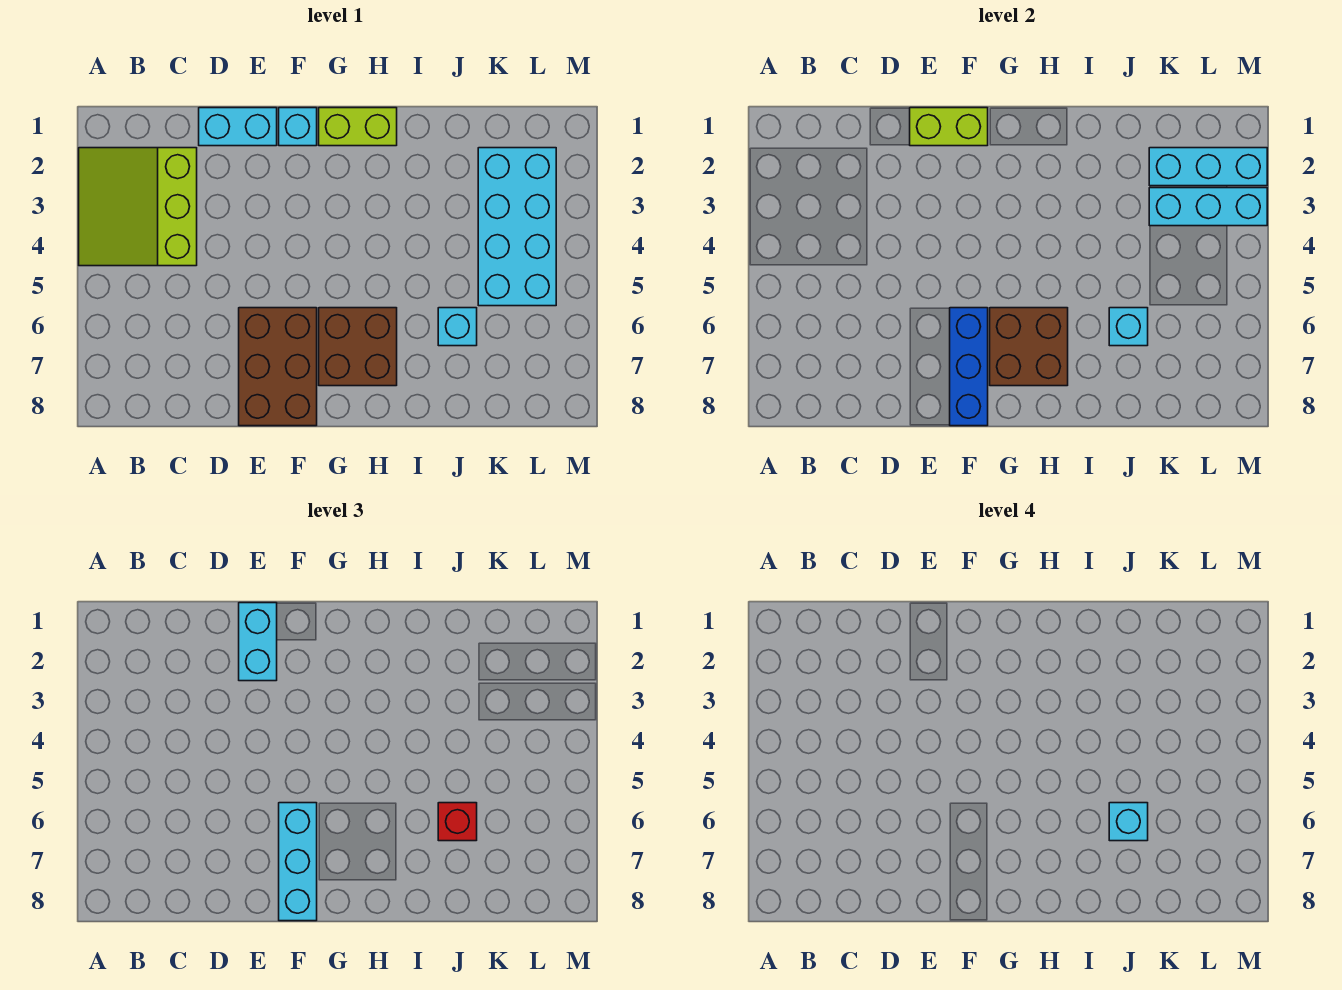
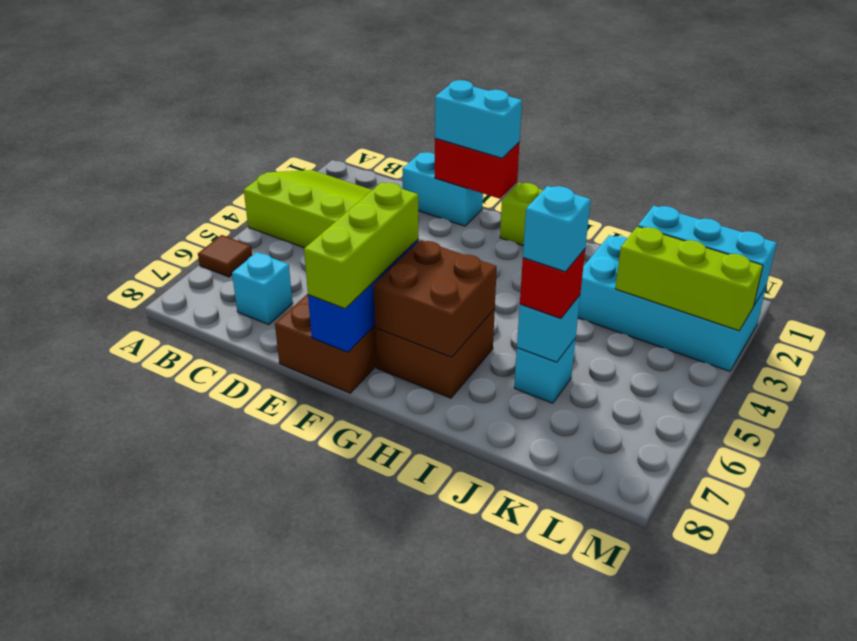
lime 3x3 slope [79,148,197,266] -> lime 3x3 slope turned to [244,170,372,248]
none -> brown 1x1 tile [198,235,252,277]
lime 1x2 brick [910,108,988,146] -> red 1x2 brick [435,139,520,199]
cyan 1x2 brick [239,603,277,681] -> cyan 1x2 brick turned to [435,80,522,158]
cyan 1x1 brick [279,108,317,146] -> cyan 1x1 brick moved to [232,252,293,325]
cyan 1x3 brick [279,803,317,921] -> lime 1x3 brick [304,182,419,309]
cyan 2x4 brick [478,148,556,306] -> cyan 2x4 brick turned to [578,235,766,371]
cyan 1x3 brick [1149,188,1267,226] -> lime 1x3 brick [615,226,763,331]

